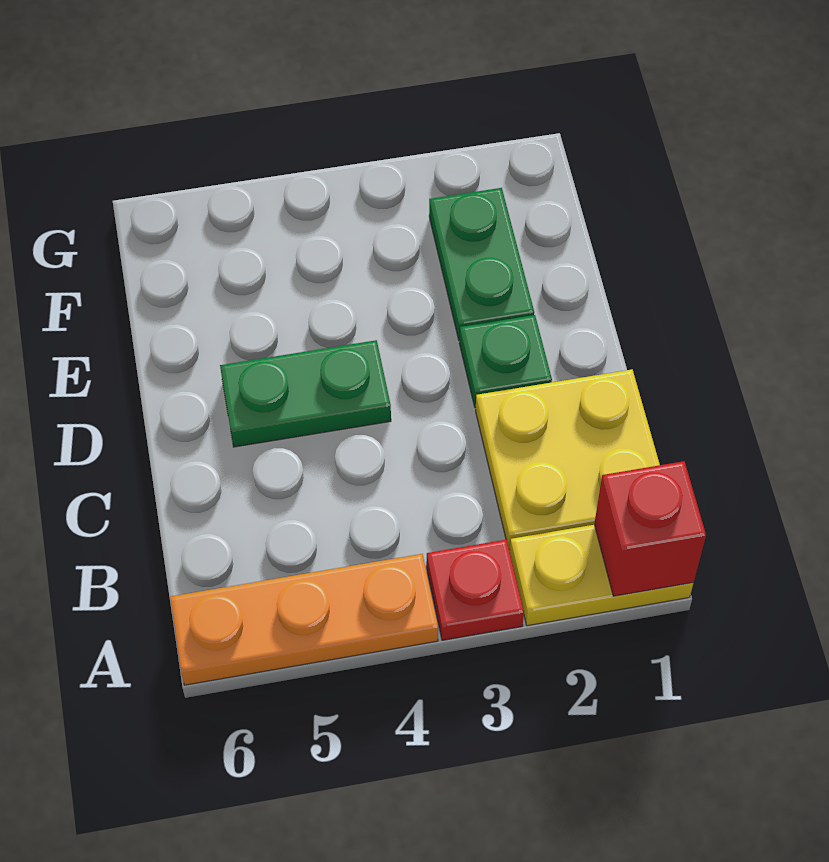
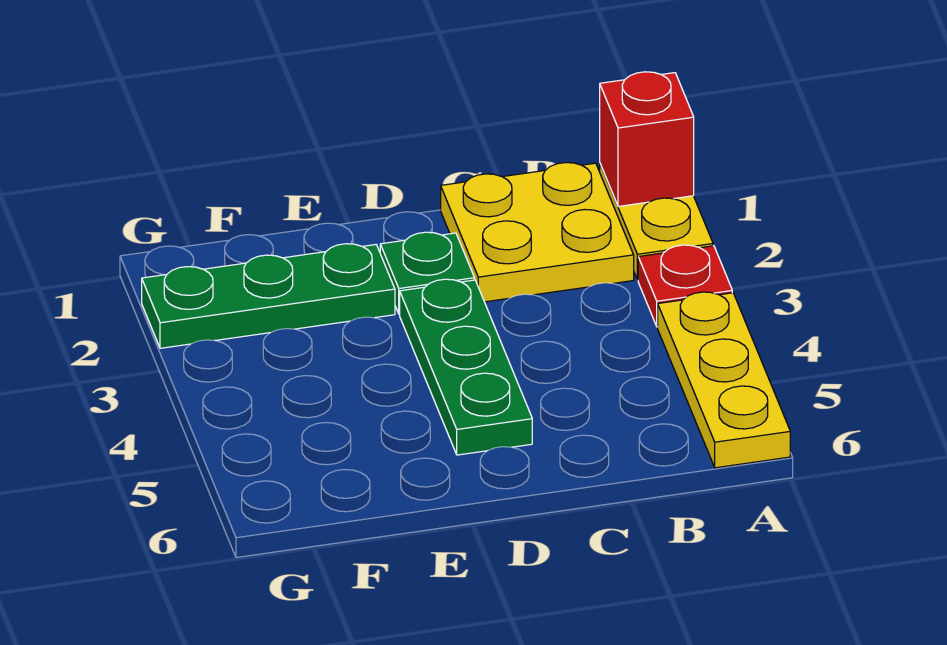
orange 1x3 plate [170,554,438,685] -> yellow 1x3 plate [658,292,790,468]
green 1x2 plate [220,340,391,447] -> green 1x3 plate [400,279,532,455]
green 1x2 plate [429,188,534,341] -> green 1x3 plate [142,244,395,348]

